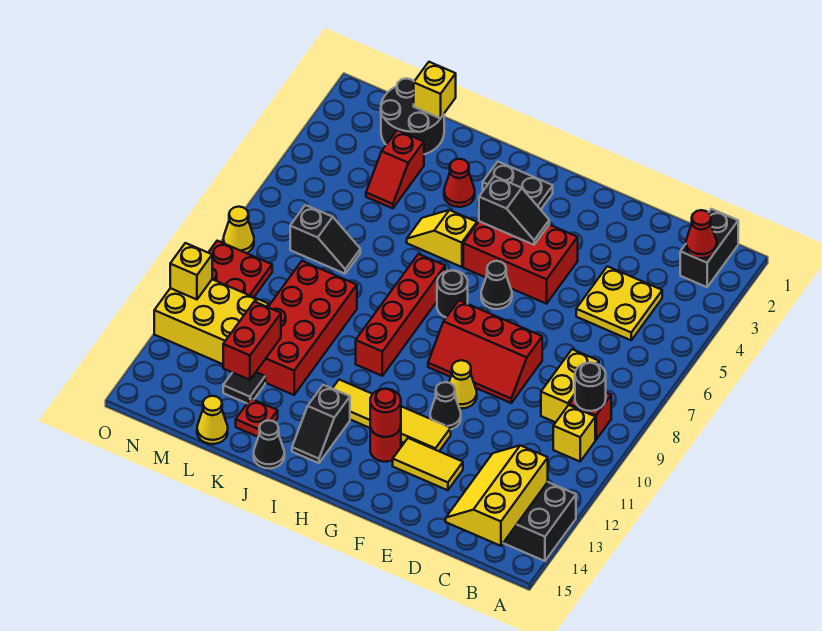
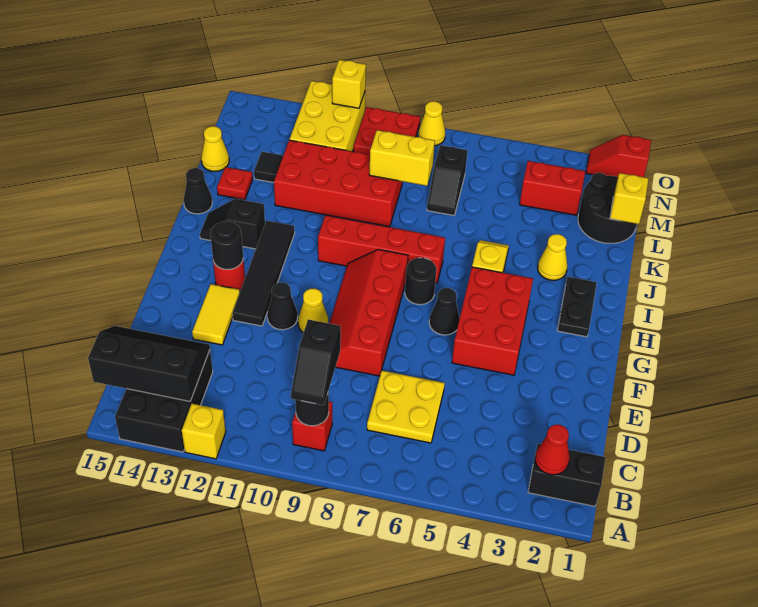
yellow 1x1 brick [553,405,595,462] -> yellow 1x1 brick moved to [182,404,226,459]
yellow 2x3 slope [446,445,548,546] -> black 2x3 slope [88,326,210,401]
yellow 2x2 plate [576,266,662,340] -> yellow 2x2 plate moved to [367,371,445,443]
yellow 1x2 brick [541,349,599,422] -> yellow 1x2 brick moved to [369,130,435,186]
red 2x3 slope [428,300,542,403] -> red 2x4 slope [329,249,408,376]
yellow 1x4 tile [332,380,451,451] -> black 1x4 tile [233,221,295,326]
black 1x2 slope [479,176,549,245] -> black 1x2 slope moved to [291,319,341,405]
red 1x1 round brick [370,389,401,437] -> black 1x1 round brick [210,221,243,270]
red 1x1 cone [444,159,475,207] -> yellow 1x1 cone [538,234,567,280]
red 1x2 slope [366,130,424,208] -> red 1x2 slope moved to [586,135,651,177]
red 1x2 brick [223,302,281,380] -> red 1x2 brick moved to [520,161,585,215]

